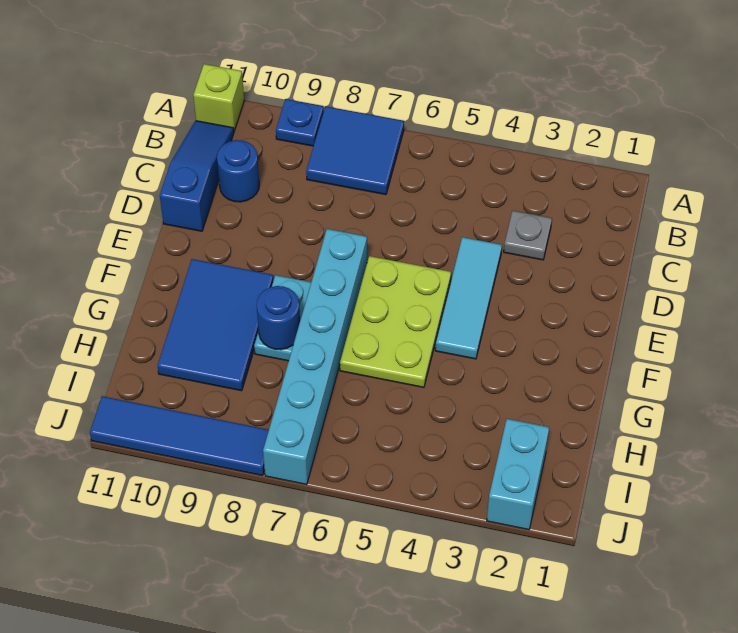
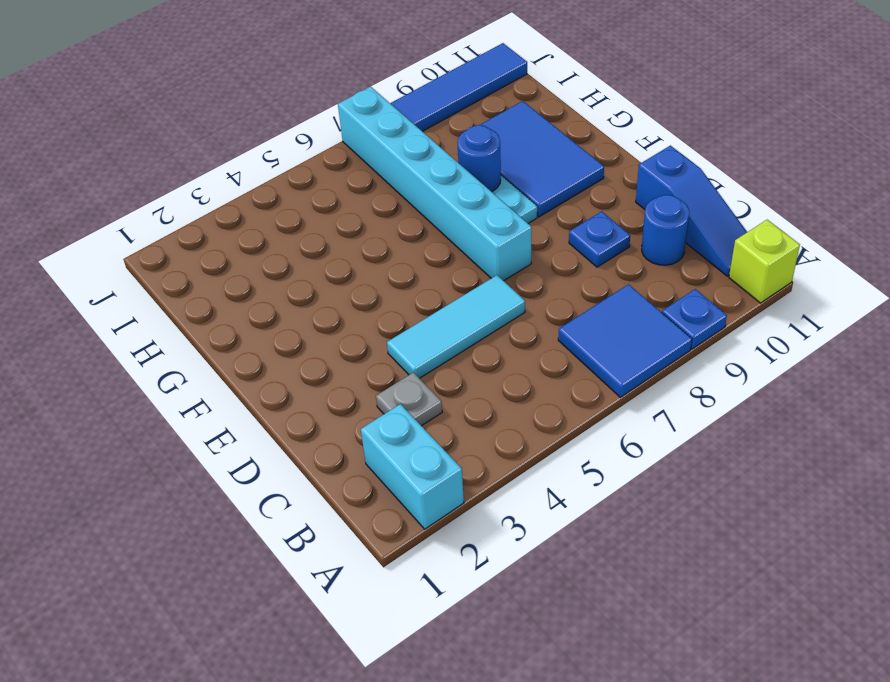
cyan 1x3 tile [435,237,502,359] -> cyan 1x3 tile turned to [387,275,525,378]
none -> blue 1x1 plate [569,211,630,267]
lime 2x3 plate [340,256,451,387] -> none
cyan 1x2 brick [487,419,549,530] -> cyan 1x2 brick moved to [361,404,464,529]

